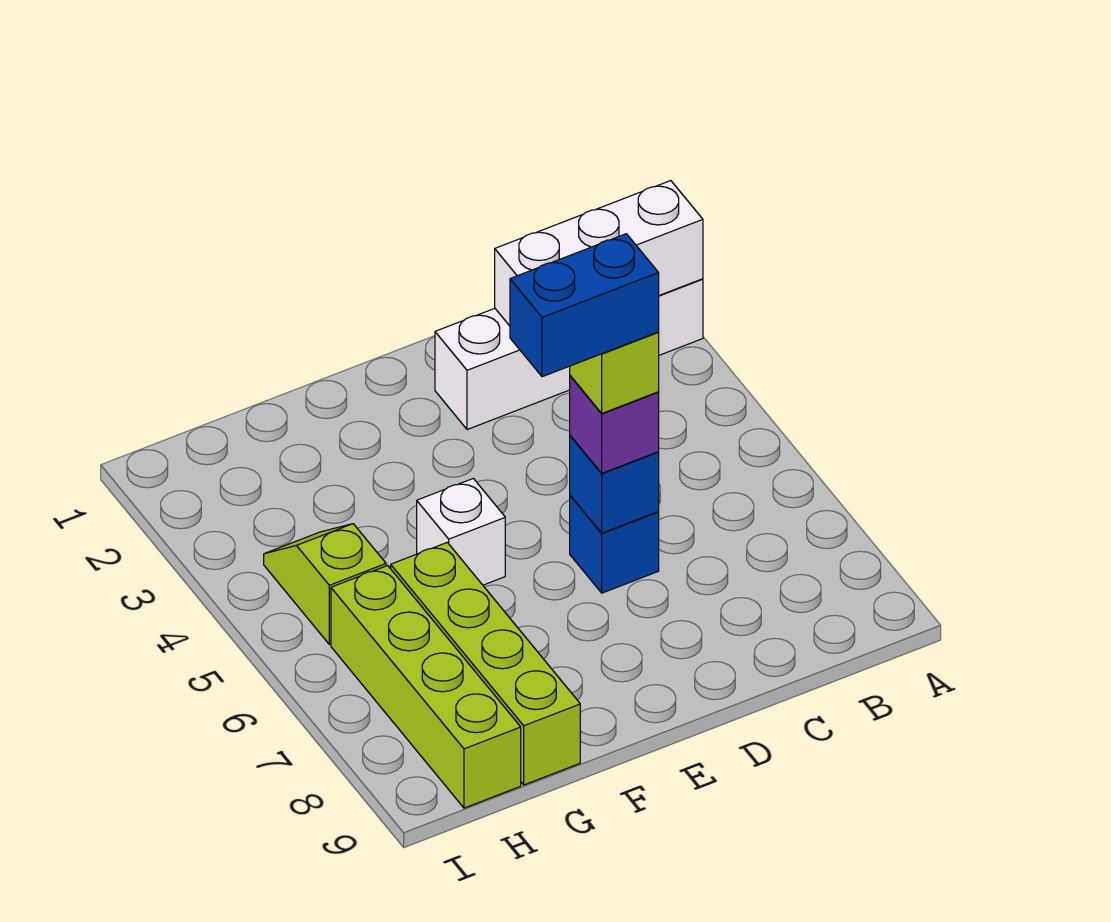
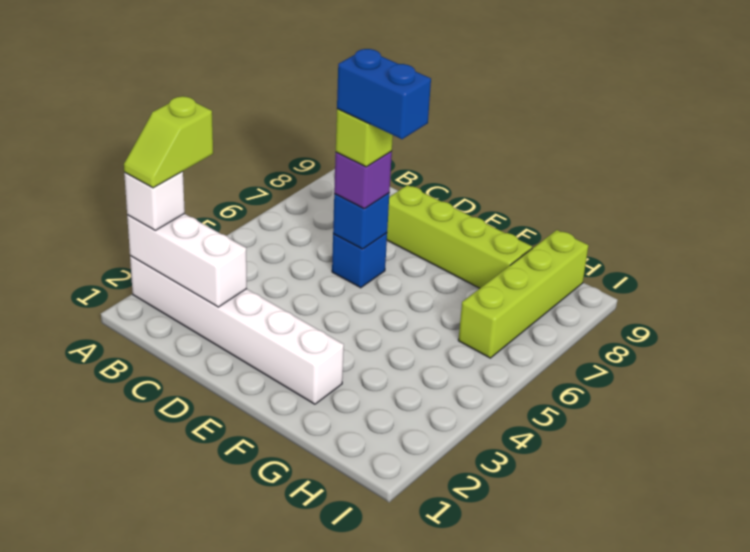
white 1x4 brick [435,279,703,430] -> white 1x6 brick [130,256,344,404]
white 1x1 brick [417,478,505,585] -> white 1x1 brick moved to [124,171,185,230]
lime 1x4 brick [391,542,580,785] -> lime 1x4 brick turned to [387,185,532,288]
lime 1x2 slope [264,524,386,644] -> lime 1x2 slope moved to [124,96,213,188]

